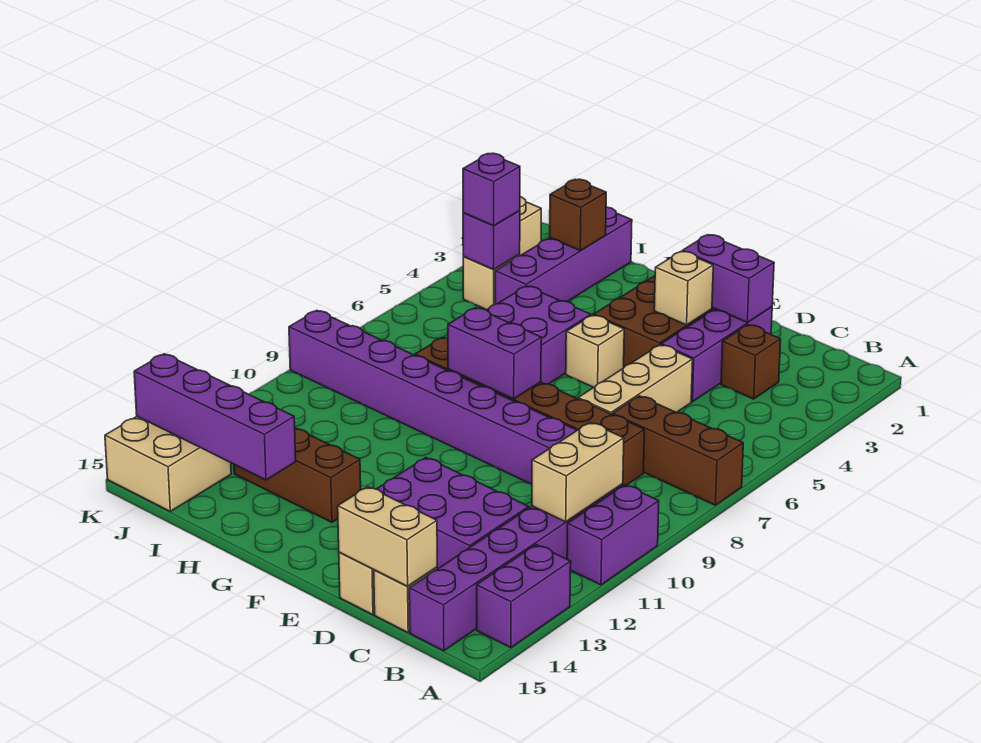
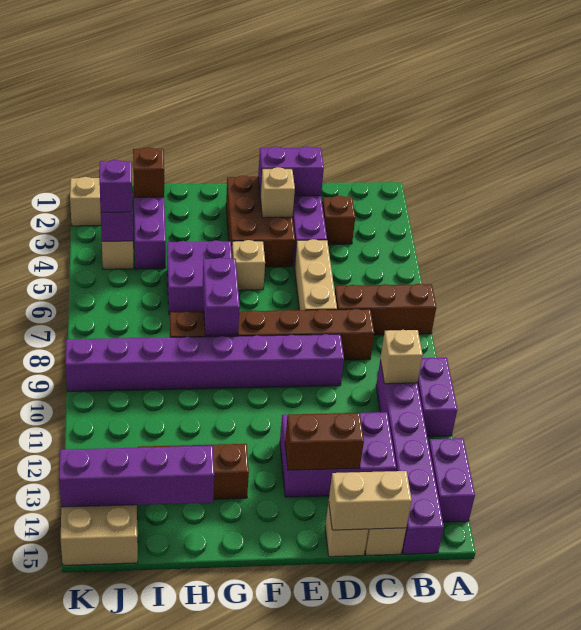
tan 1x2 brick [532,422,624,522] -> tan 1x1 brick [380,330,423,384]
none -> brown 1x2 brick [285,413,364,470]
purple 1x2 brick [448,308,541,399] -> purple 1x2 brick turned to [203,258,240,335]

